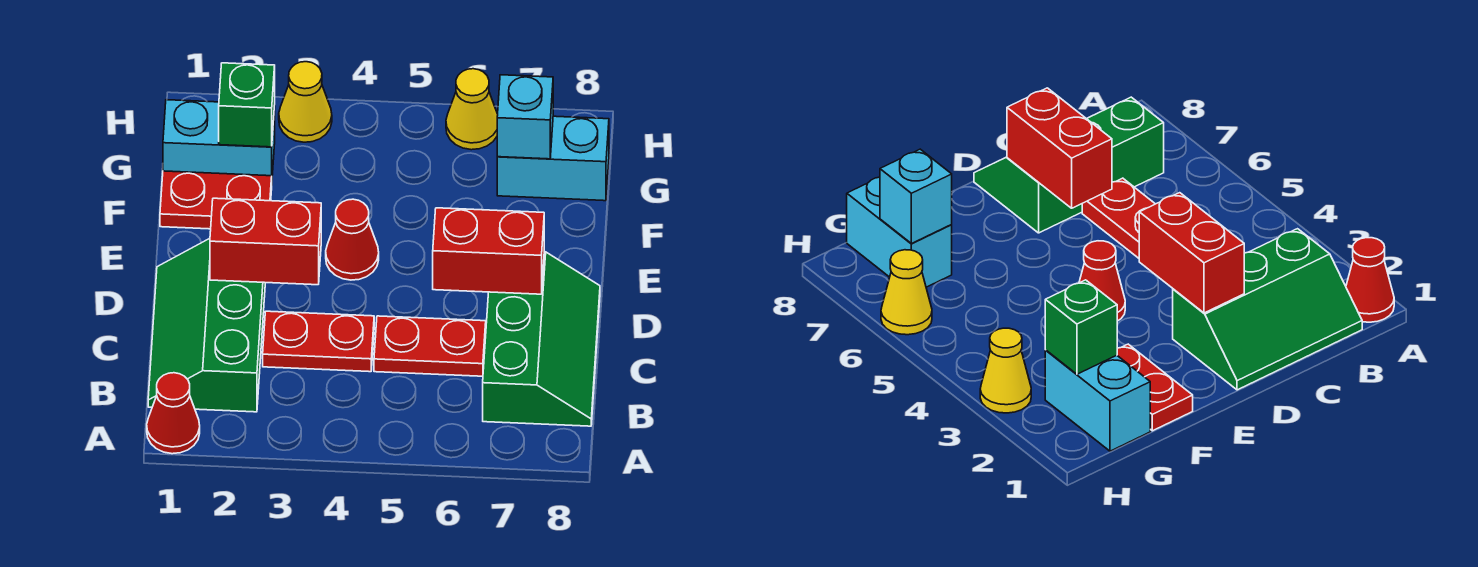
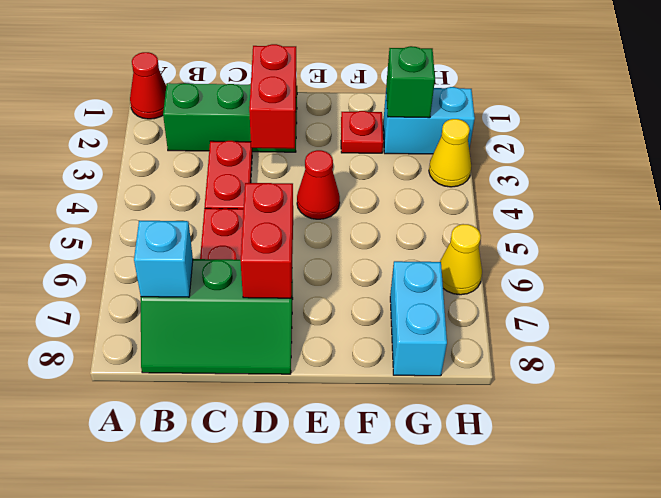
red 1x2 plate [160,171,272,229] -> red 1x1 plate [341,111,383,153]
cyan 1x2 brick [163,100,275,176] -> cyan 1x2 brick turned to [383,87,475,154]
cyan 1x1 brick [497,75,553,159] -> cyan 1x1 brick moved to [134,221,193,297]

